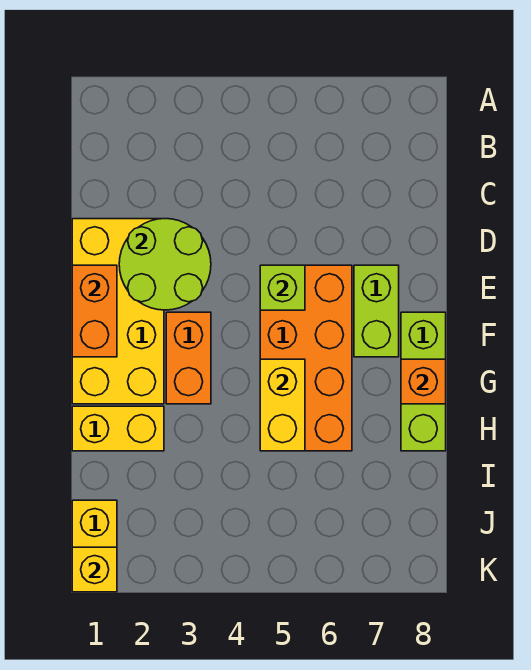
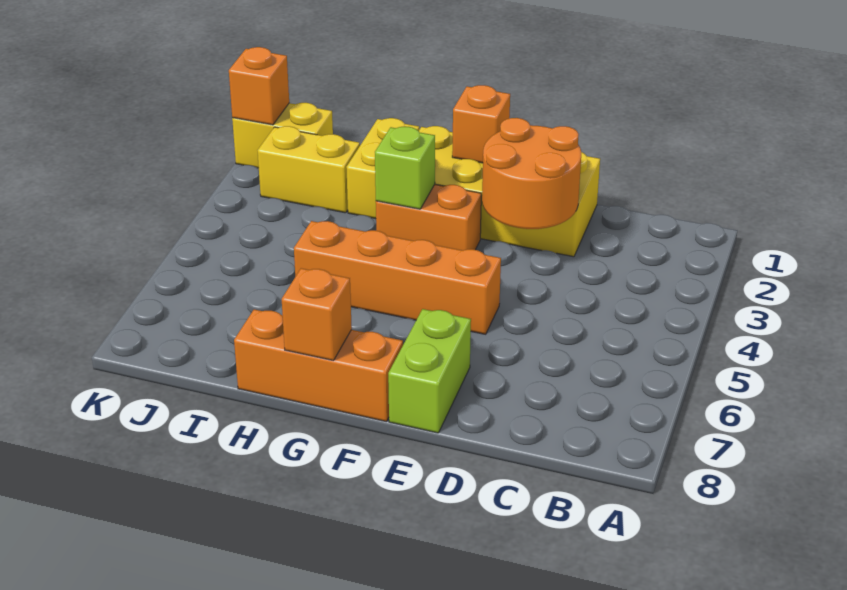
lime 2x2 round brick [119,219,211,310] -> orange 2x2 round brick [482,118,581,229]
orange 1x2 brick [72,265,117,357] -> orange 1x1 brick [452,85,510,163]
orange 2x4 brick [260,265,352,451] -> orange 1x4 brick [294,221,501,334]
lime 1x1 brick [260,265,305,310] -> lime 1x1 brick moved to [375,127,435,209]
lime 1x2 brick [354,265,399,357] -> lime 1x2 brick turned to [388,309,471,433]
lime 1x3 brick [401,312,446,451] -> orange 1x3 brick [234,309,403,422]
yellow 1x2 brick [260,359,305,451] -> yellow 1x2 brick moved to [258,126,360,213]
yellow 1x1 brick [72,547,117,592] -> orange 1x1 brick [229,47,289,125]

